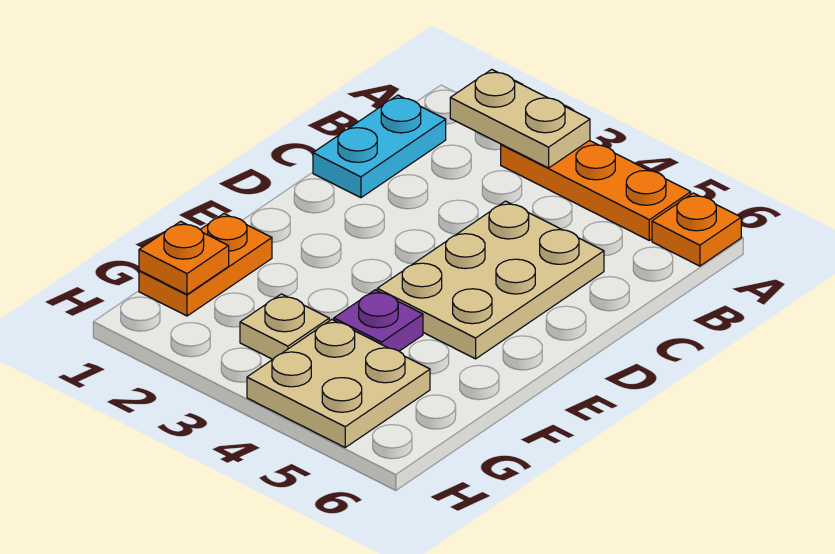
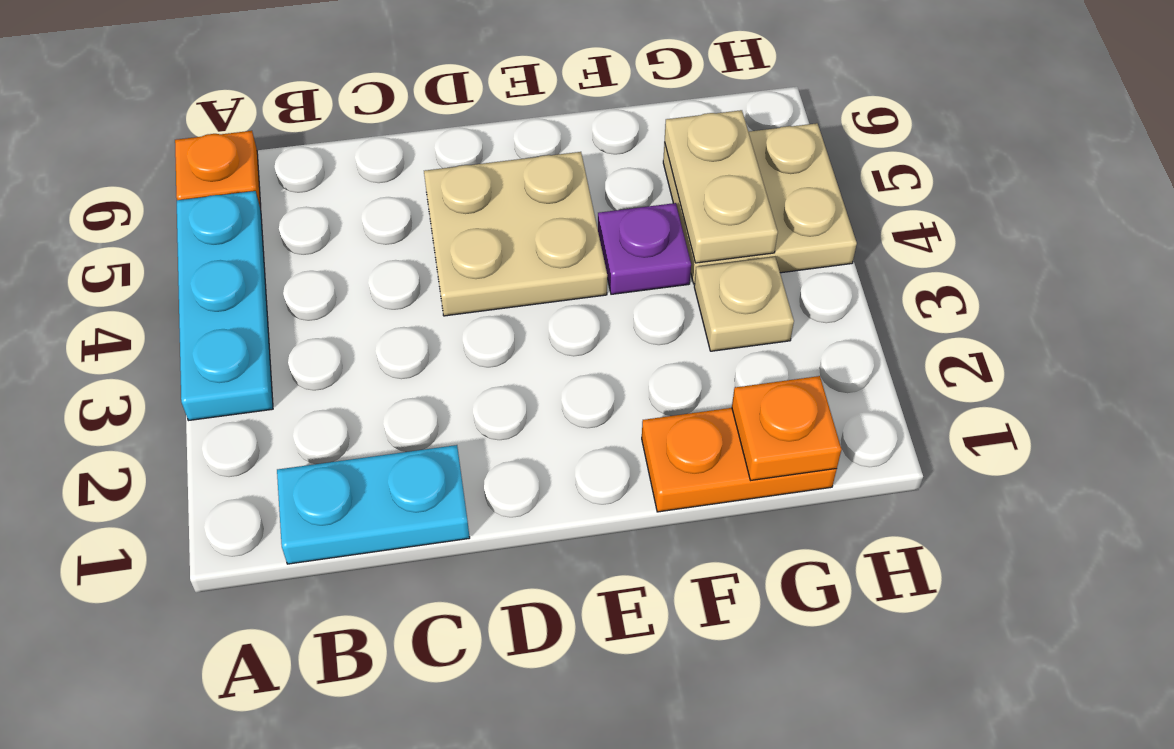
tan 1x2 plate [450,69,590,168] -> tan 1x2 plate moved to [665,110,778,263]
orange 1x3 plate [501,140,691,240] -> cyan 1x3 plate [177,191,273,421]
tan 2x3 plate [377,201,604,359] -> tan 2x2 plate [424,152,607,316]

